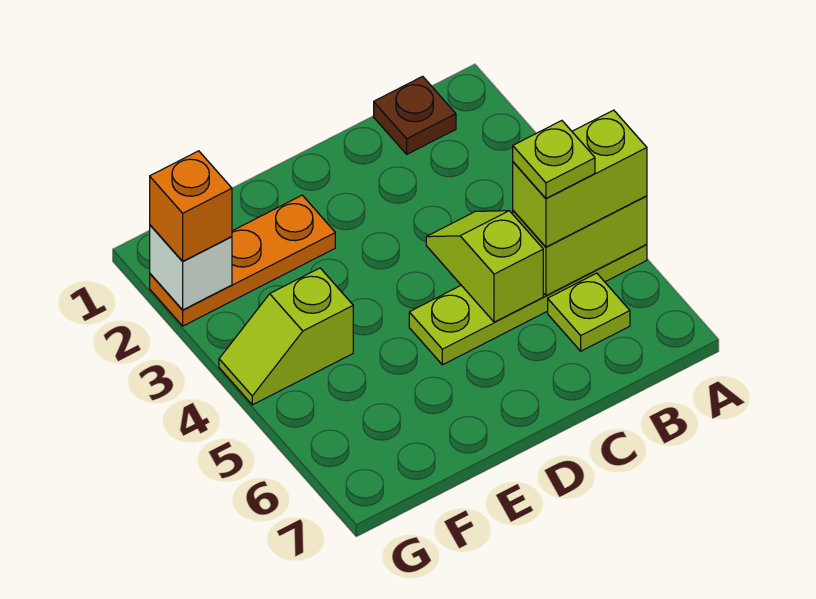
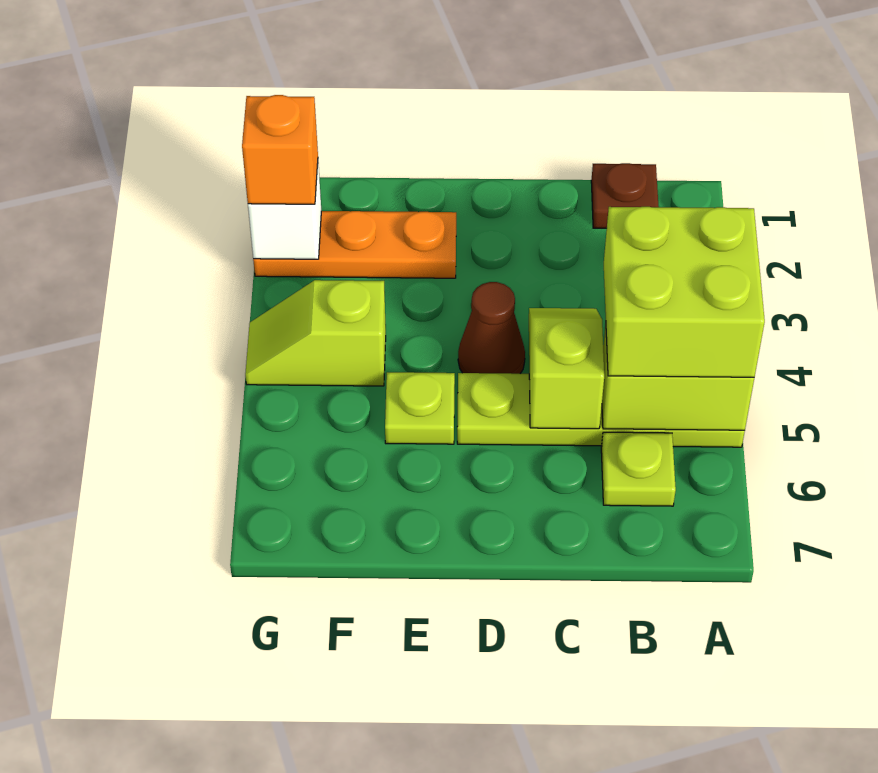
lime 1x2 brick [513,110,647,247] -> lime 2x2 brick [604,207,765,377]
lime 1x1 plate [513,121,595,198] -> lime 1x1 plate moved to [385,372,455,444]
none -> brown 1x1 cone [458,282,525,374]

